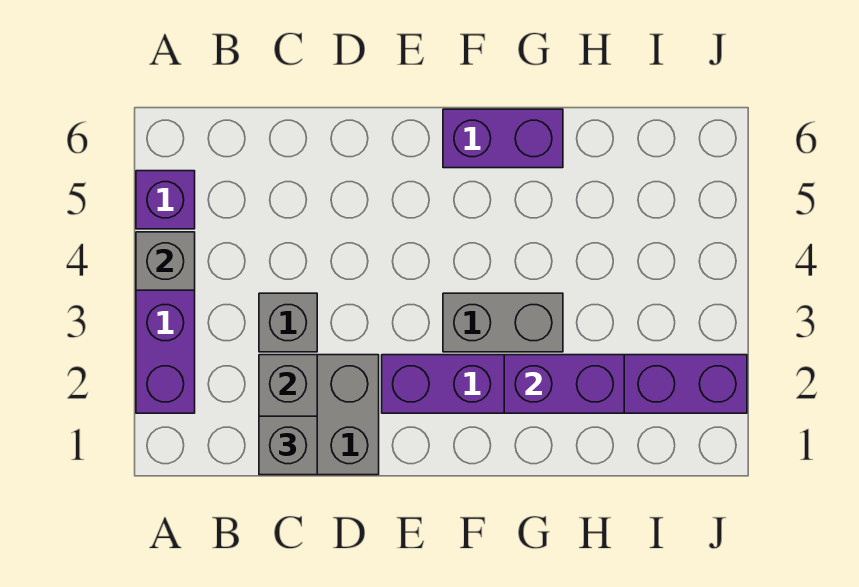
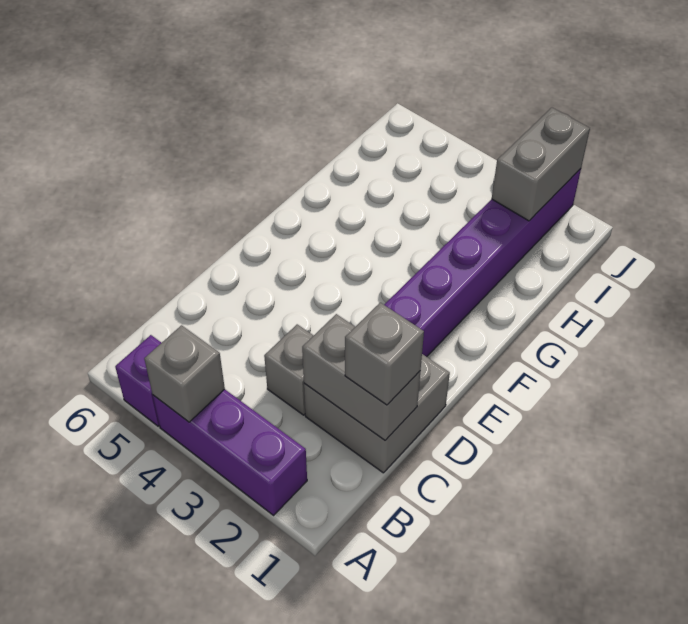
grey 1x2 brick [443,293,563,352] -> grey 1x2 brick moved to [492,108,590,221]
purple 1x2 brick [443,109,563,168] -> none
purple 1x2 brick [504,355,624,413] -> none

